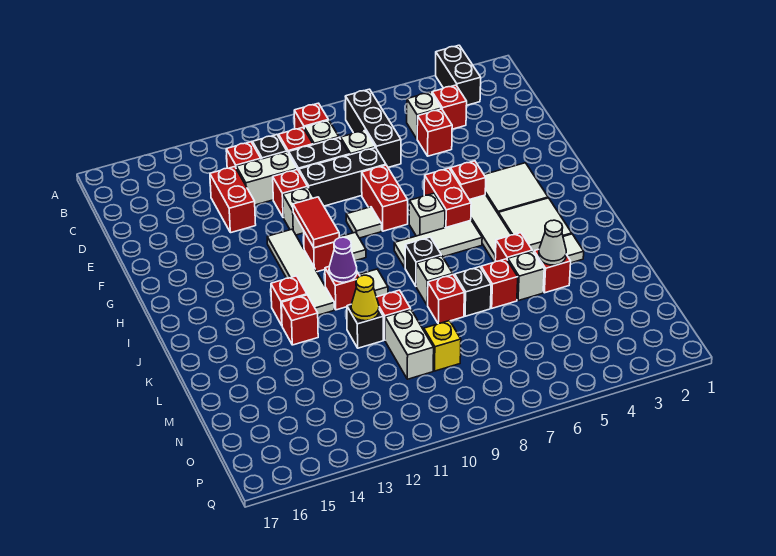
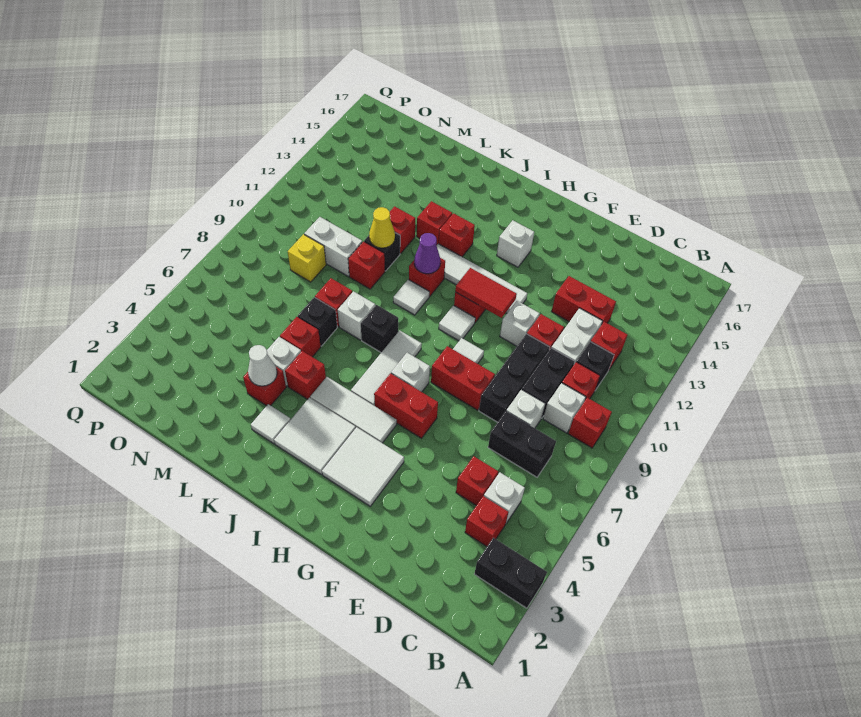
black 1x3 brick [345,89,401,167] -> black 1x2 brick [488,411,556,477]
red 1x1 brick [450,161,486,200] -> red 1x1 brick moved to [390,206,415,253]
none -> white 1x1 brick [497,220,534,267]

